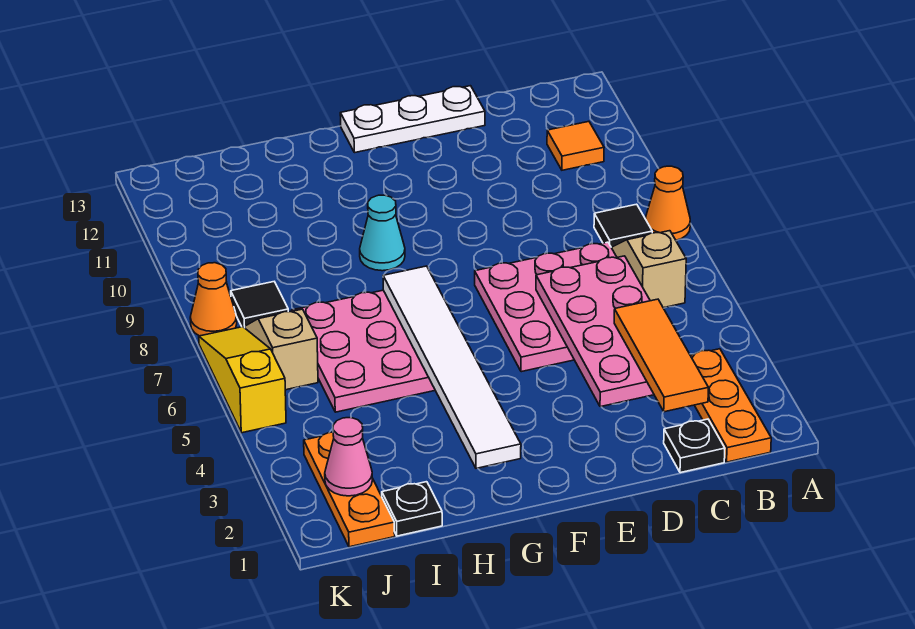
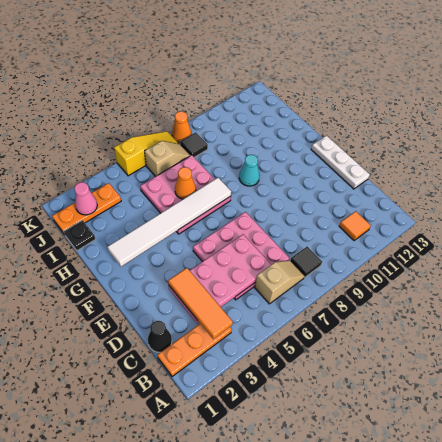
orange 1x1 cone [646,166,690,240] -> orange 1x1 cone moved to [175,167,196,199]
black 1x1 plate [664,419,725,473] -> black 1x1 cone [148,321,172,352]
orange 1x3 tile [614,299,708,412] -> orange 1x3 tile turned to [168,268,233,339]

